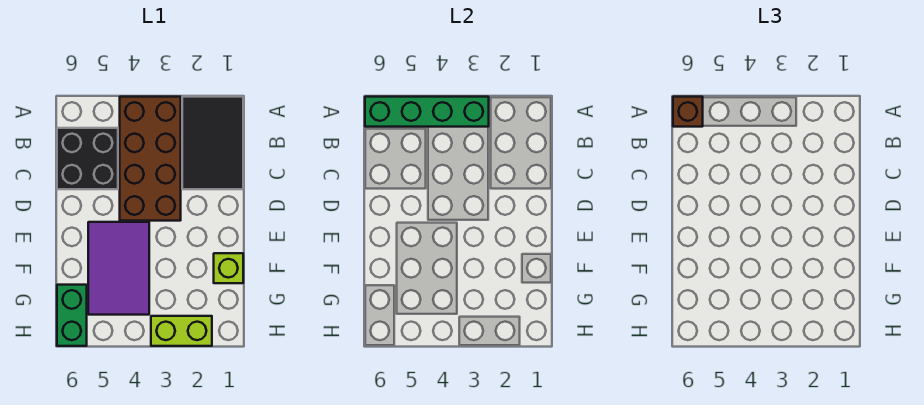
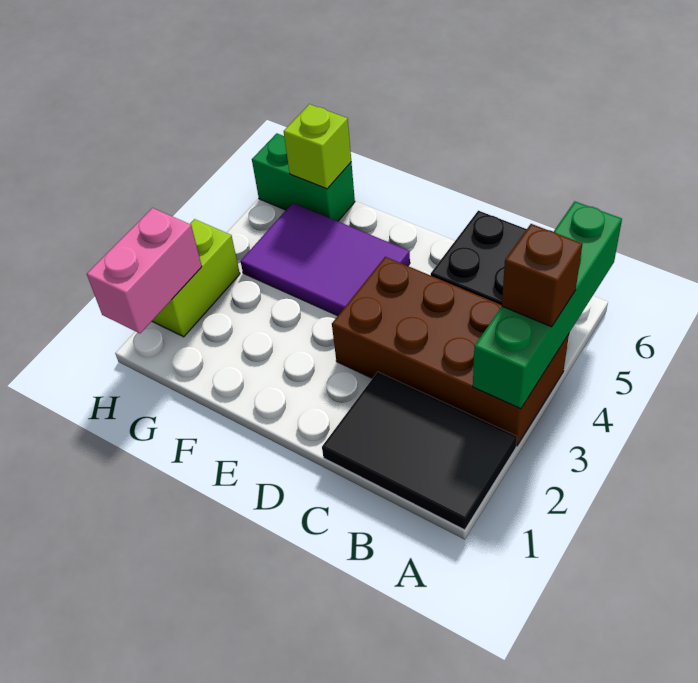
brown 1x1 brick [673,97,703,127] -> brown 1x1 brick moved to [502,224,582,327]
lime 1x1 brick [214,253,243,283] -> lime 1x1 brick moved to [284,104,351,189]
none -> pink 1x2 brick [87,208,202,333]

